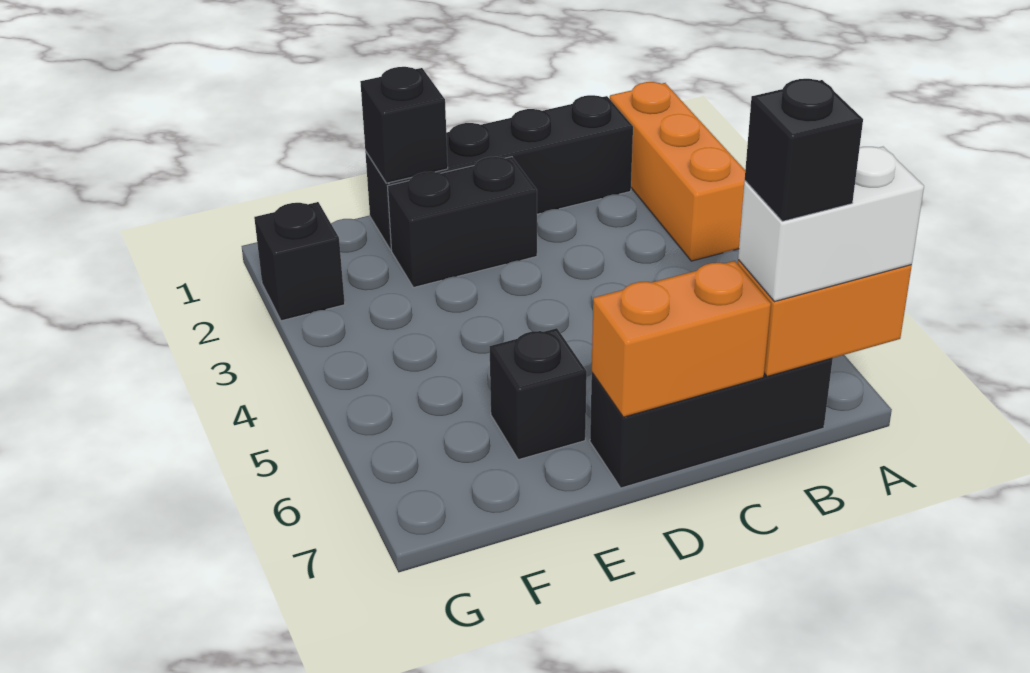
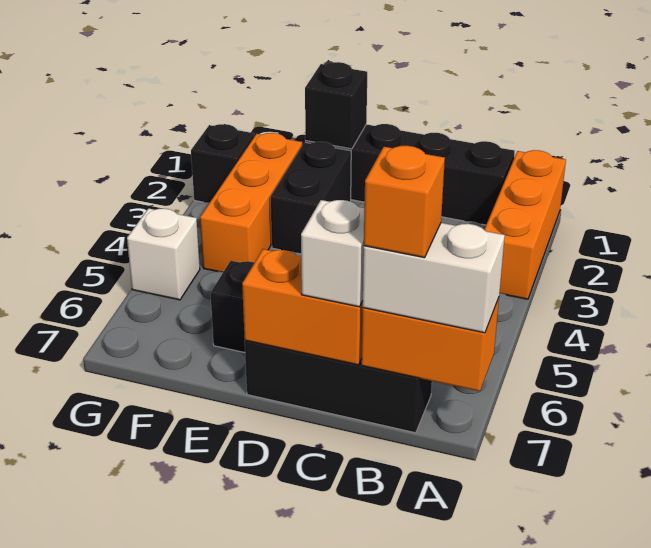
black 1x1 brick [745,79,863,221] -> orange 1x1 brick [364,146,445,258]
none -> white 1x1 brick [301,200,364,307]
black 1x2 brick [388,157,537,287] -> black 1x2 brick turned to [271,142,351,254]
none -> orange 1x3 brick [200,133,302,272]
none -> white 1x1 brick [127,208,200,300]

